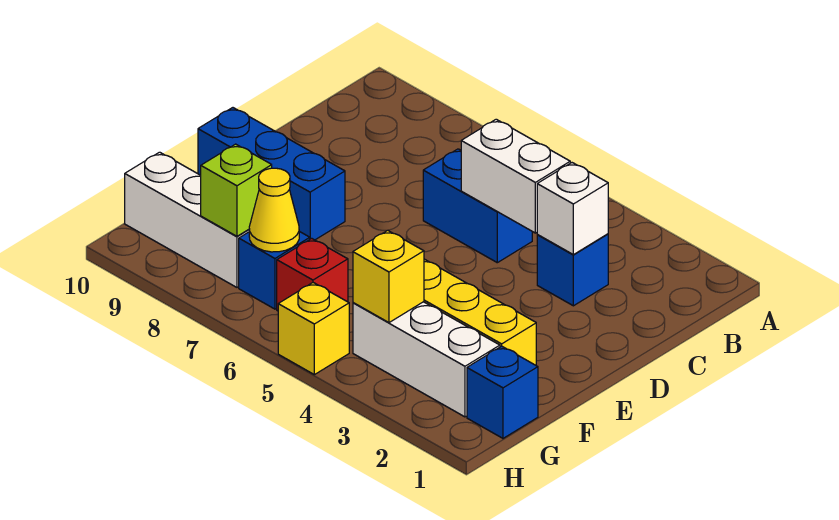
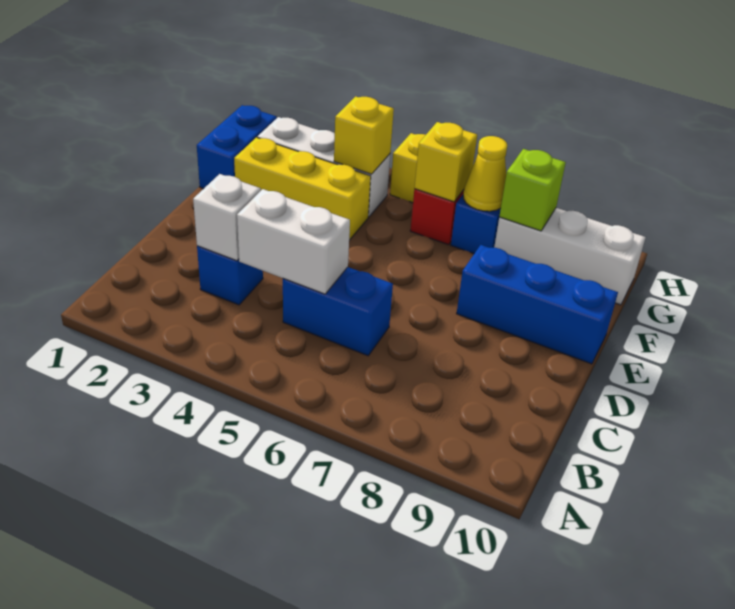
blue 1x1 brick [467,346,538,438] -> blue 1x2 brick [197,105,277,189]
none -> yellow 1x1 brick [414,122,477,202]

